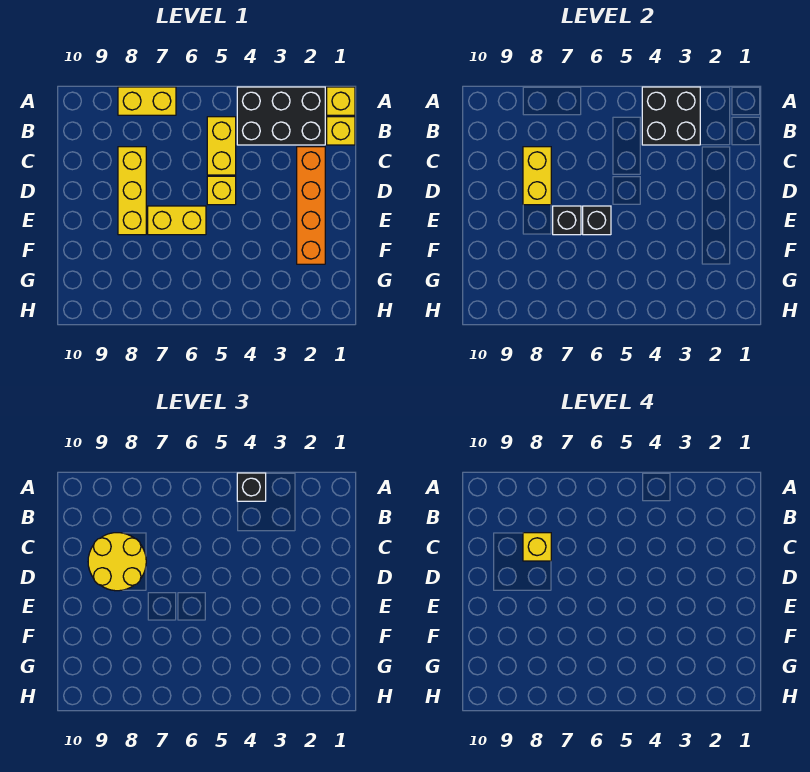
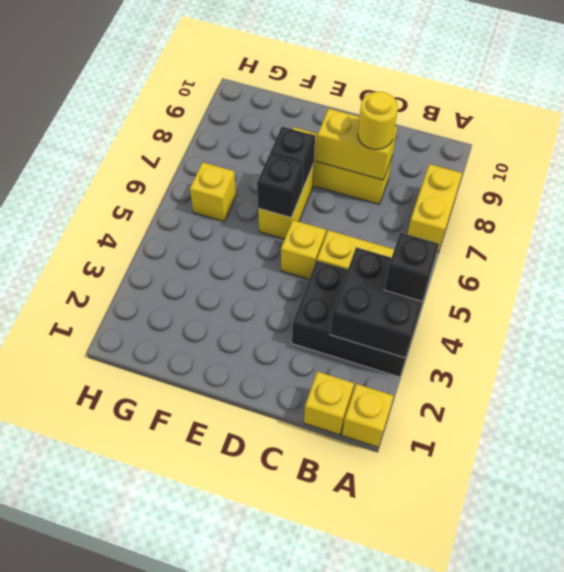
black 2x3 brick [237,87,325,145] -> black 2x3 brick turned to [292,261,422,377]
orange 1x4 brick [297,147,325,264] -> none
yellow 2x2 round brick [88,533,146,591] -> yellow 1x1 round brick [358,92,398,149]
yellow 1x1 brick [523,533,551,561] -> yellow 1x1 brick moved to [190,162,236,222]

